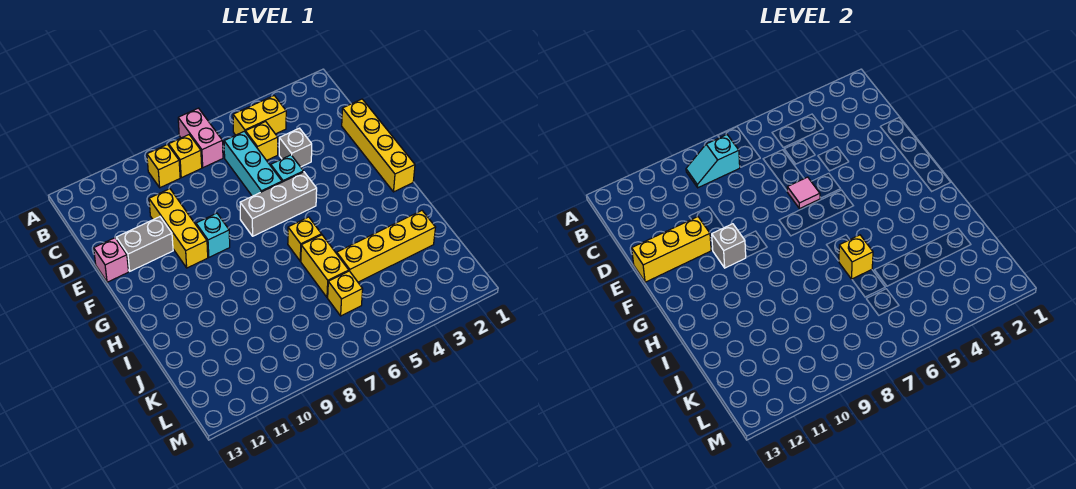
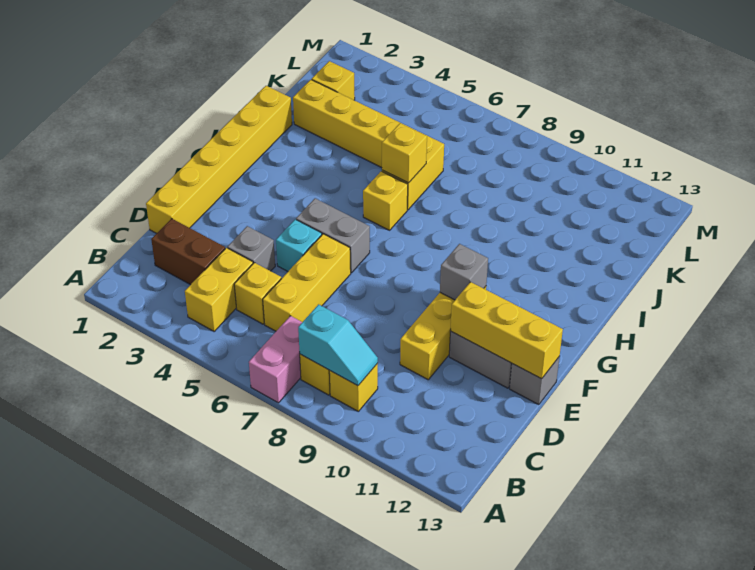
yellow 1x2 brick [233,96,286,135] -> yellow 1x2 brick turned to [185,248,253,331]
none -> brown 1x2 brick [151,219,225,285]
cyan 1x3 brick [224,131,282,196] -> yellow 1x3 brick [263,234,351,331]
yellow 1x4 brick [342,99,415,192] -> yellow 1x6 brick [146,86,292,233]
pink 1x1 tile [787,177,820,209] -> none
pink 1x1 brick [94,238,129,282] -> grey 1x1 brick [510,357,559,405]
grey 1x3 brick [240,172,317,236] -> grey 1x2 brick [296,198,370,273]
cyan 1x1 brick [196,213,230,257] -> none
yellow 1x1 brick [328,271,363,316] -> yellow 1x1 brick moved to [312,61,355,100]

